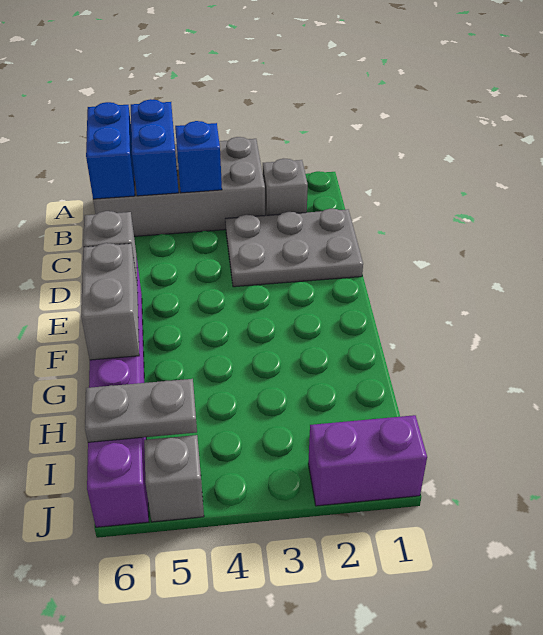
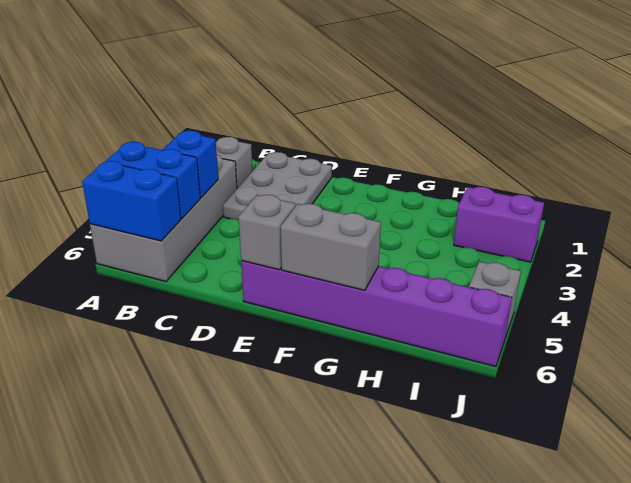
grey 1x2 plate [85,379,197,442] -> none
purple 1x2 brick [308,415,427,506] -> purple 1x2 brick turned to [454,187,544,262]

